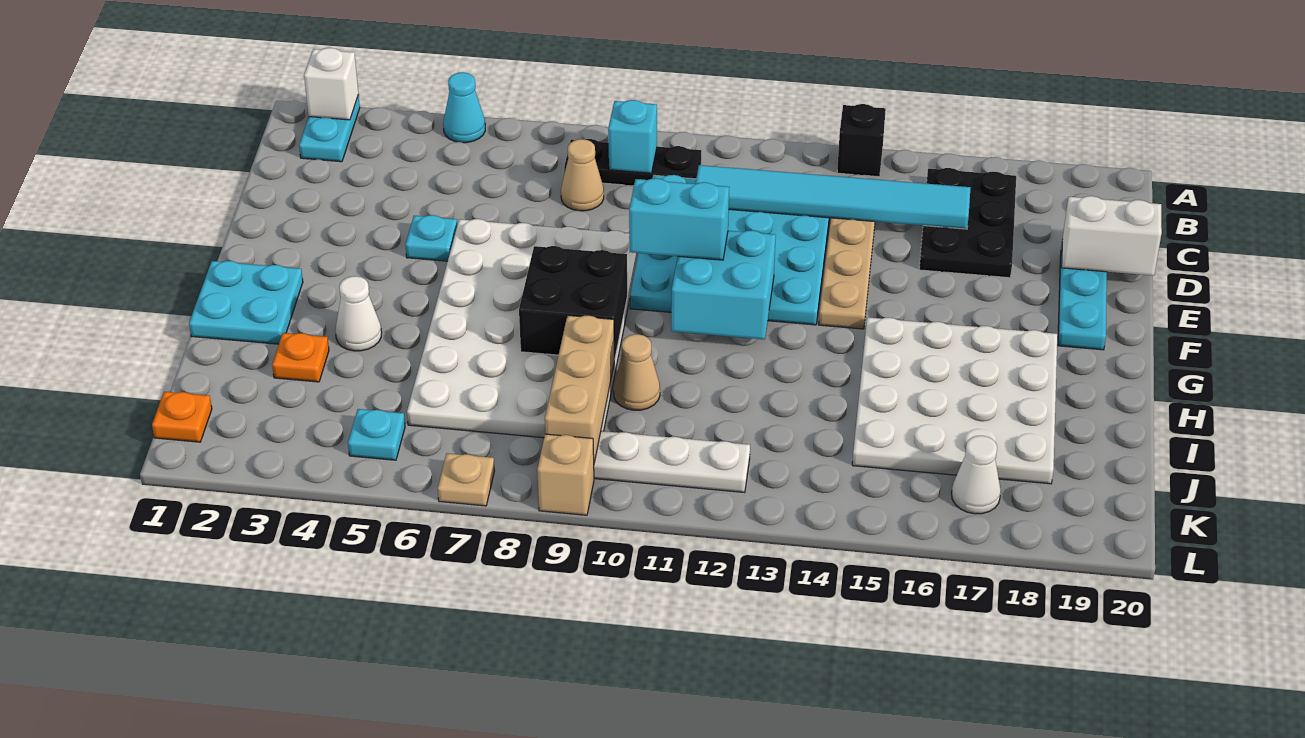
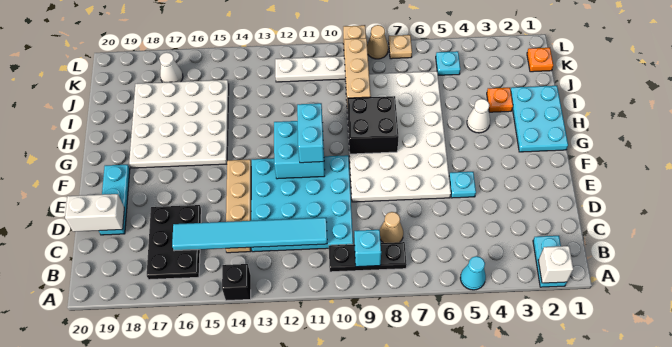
cyan 1x2 brick [629,178,729,260] -> cyan 1x2 brick turned to [297,103,324,163]
cyan 2x2 plate [189,261,303,344] -> cyan 2x3 plate [511,86,568,152]
tan 1x1 cone [614,334,660,410] -> tan 1x1 cone moved to [367,25,388,59]

